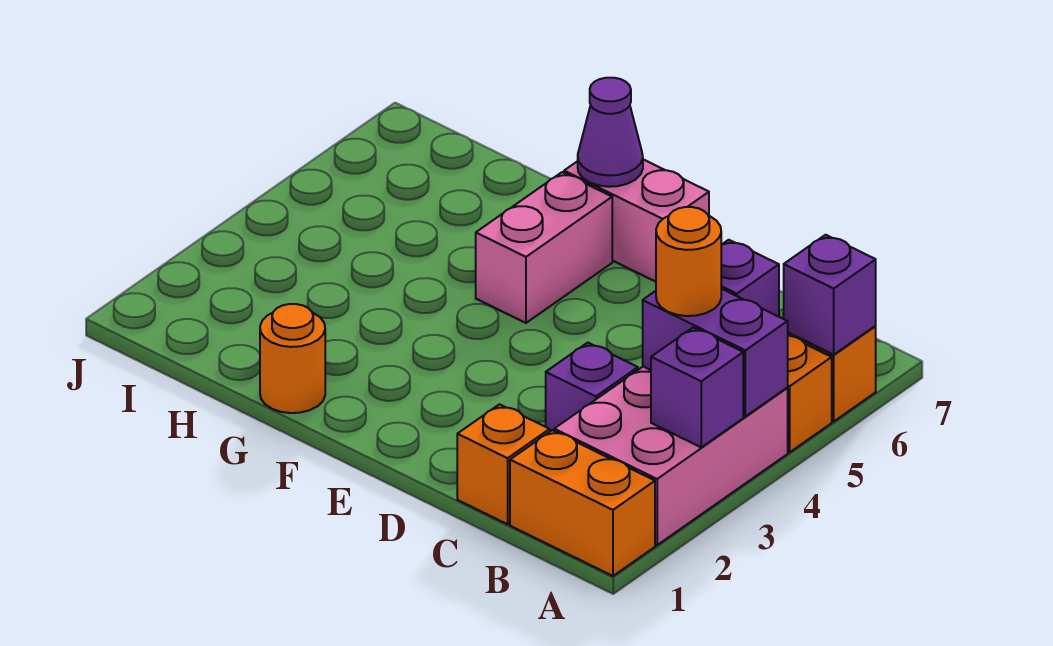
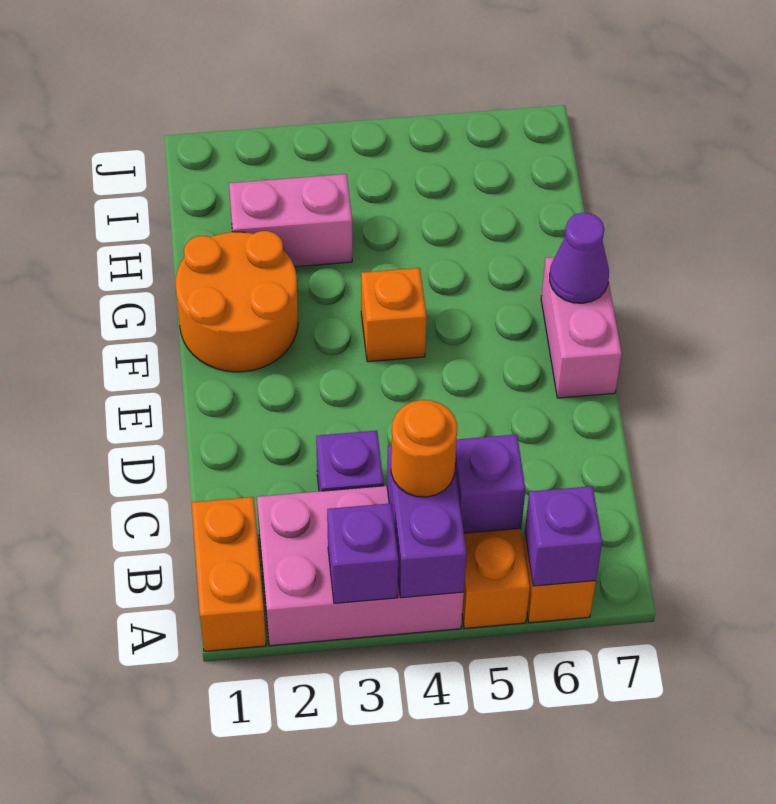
orange 1x1 brick [457,404,550,524] -> orange 1x1 brick moved to [361,268,427,362]
pink 1x2 brick [476,172,612,323] -> pink 1x2 brick moved to [229,174,352,267]
orange 1x1 round brick [260,304,325,413] -> orange 2x2 round brick [176,231,298,372]

